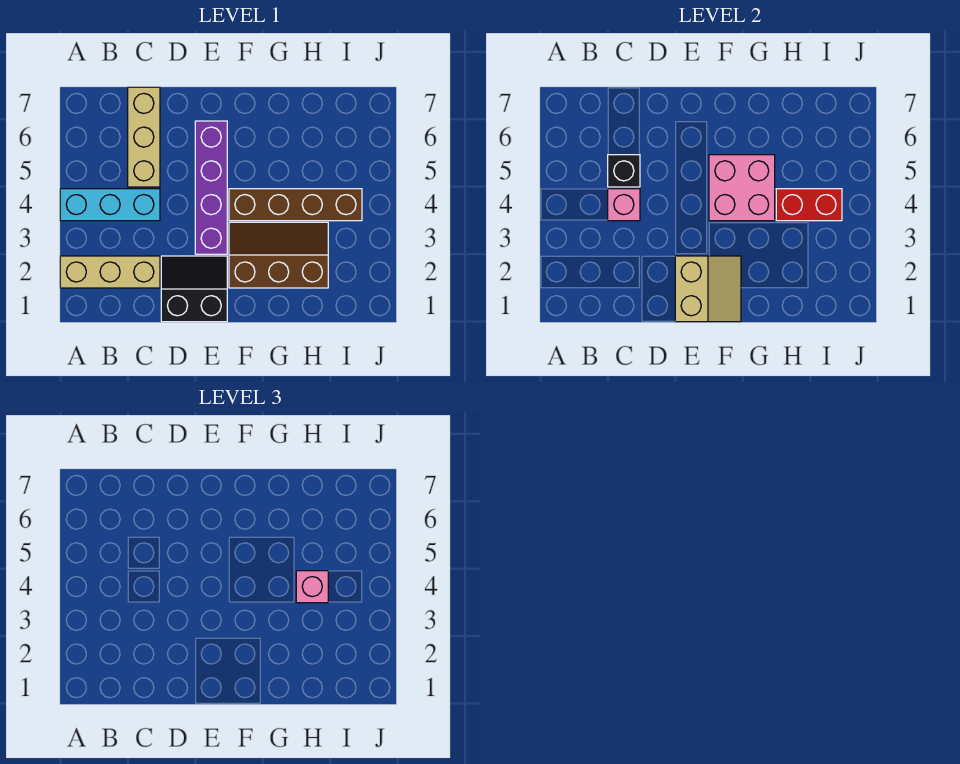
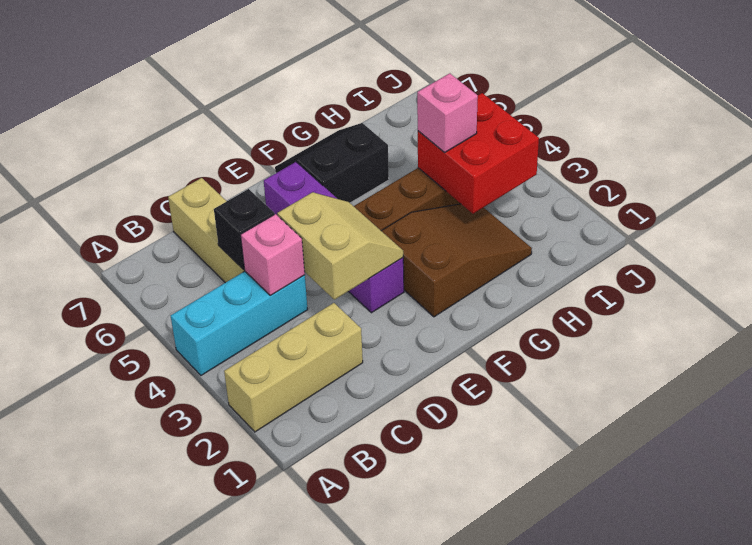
black 2x2 slope [161,256,227,322] -> black 2x2 slope moved to [275,123,389,203]
tan 2x2 slope [675,256,741,322] -> tan 2x2 slope moved to [277,192,403,300]
brown 2x3 slope [229,222,328,288] -> brown 2x3 slope turned to [381,204,532,317]
pink 2x2 brick [709,155,775,221] -> none
red 1x2 brick [776,189,842,221] -> red 2x2 brick [418,93,539,214]

